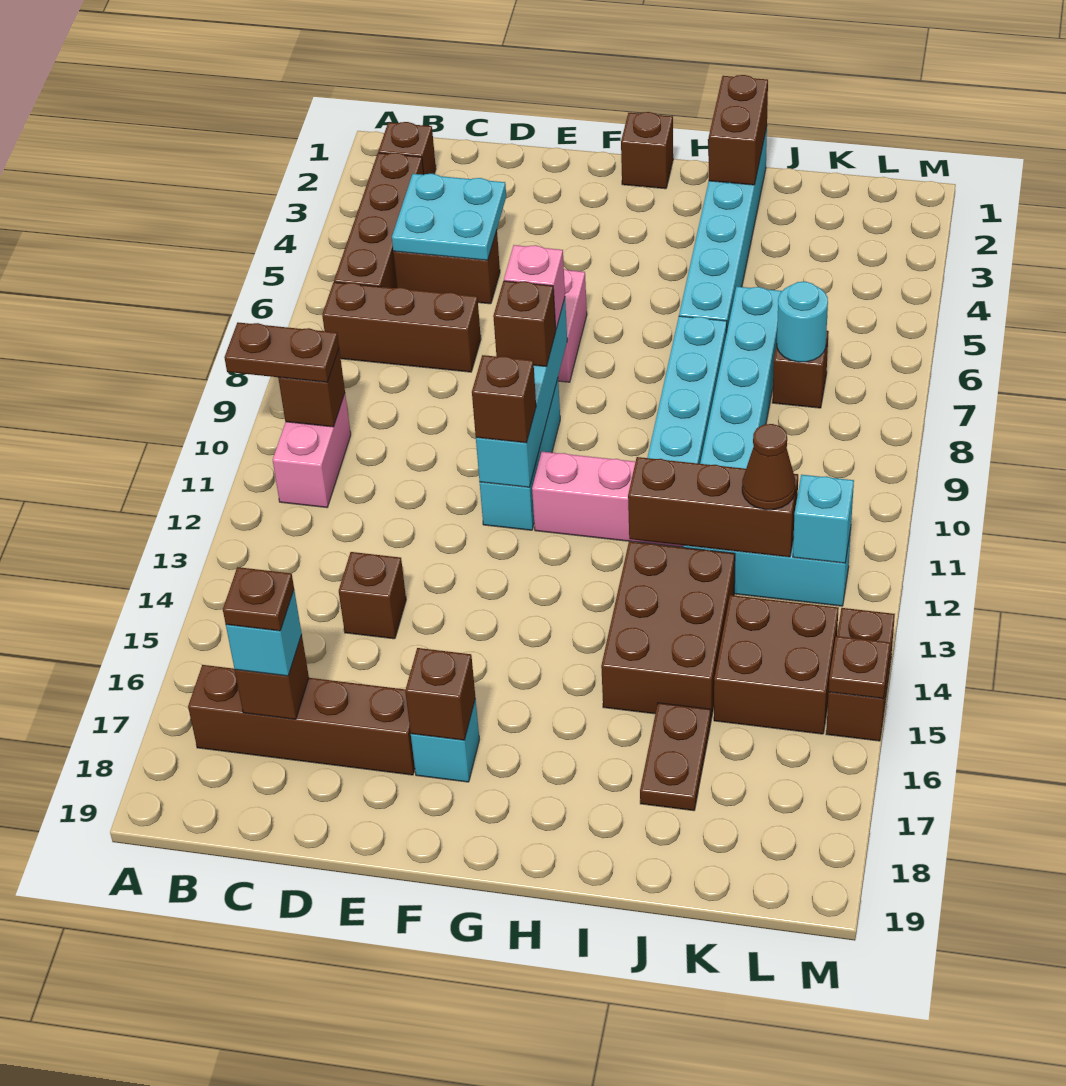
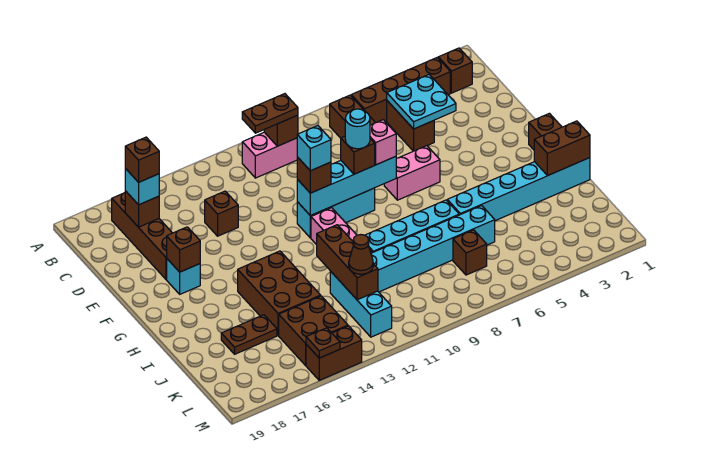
brown 1x2 plate [225,323,339,382] -> brown 1x2 plate turned to [242,94,298,133]
brown 1x1 plate [223,567,294,631] -> brown 1x1 brick [125,137,159,182]
brown 2x3 brick [601,542,735,719] -> brown 2x3 brick turned to [238,251,321,336]
cyan 1x1 round brick [777,282,828,362] -> cyan 1x1 round brick moved to [345,109,370,149]
cyan 1x1 brick [793,475,854,563] -> cyan 1x1 brick moved to [297,126,331,171]

